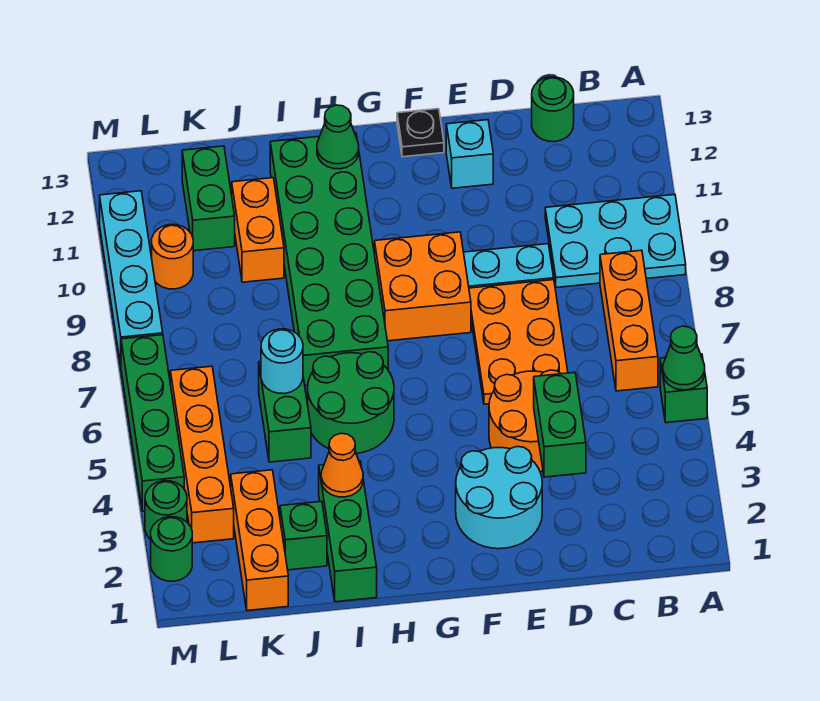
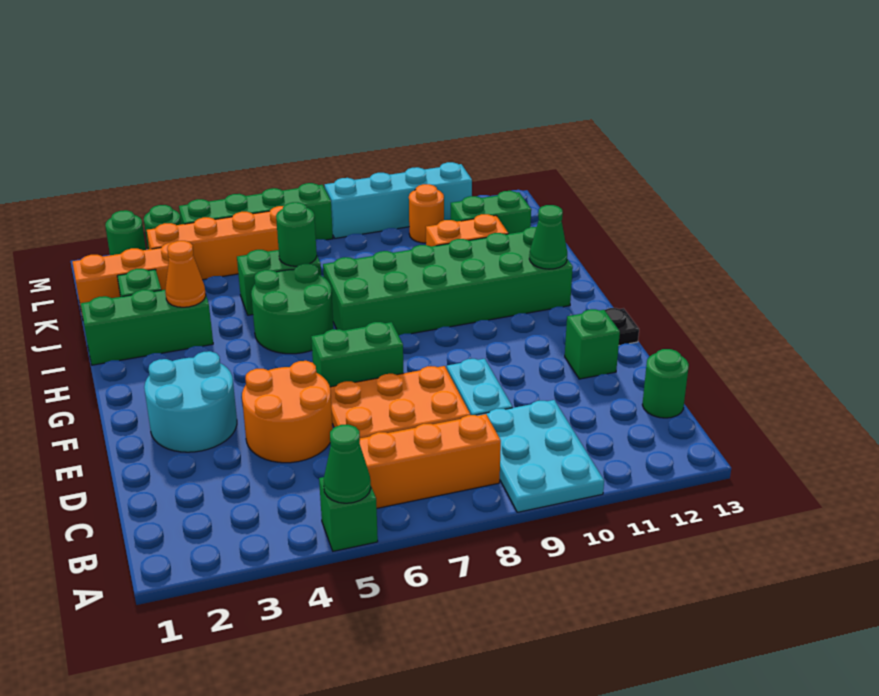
green 1x2 brick [534,372,586,477] -> green 1x2 brick moved to [311,322,403,387]
cyan 1x1 brick [446,120,493,188] -> green 1x1 brick [565,309,620,379]
orange 2x2 brick [375,232,471,341] -> none
cyan 1x1 round brick [261,329,303,394] -> green 1x1 round brick [276,202,317,266]

